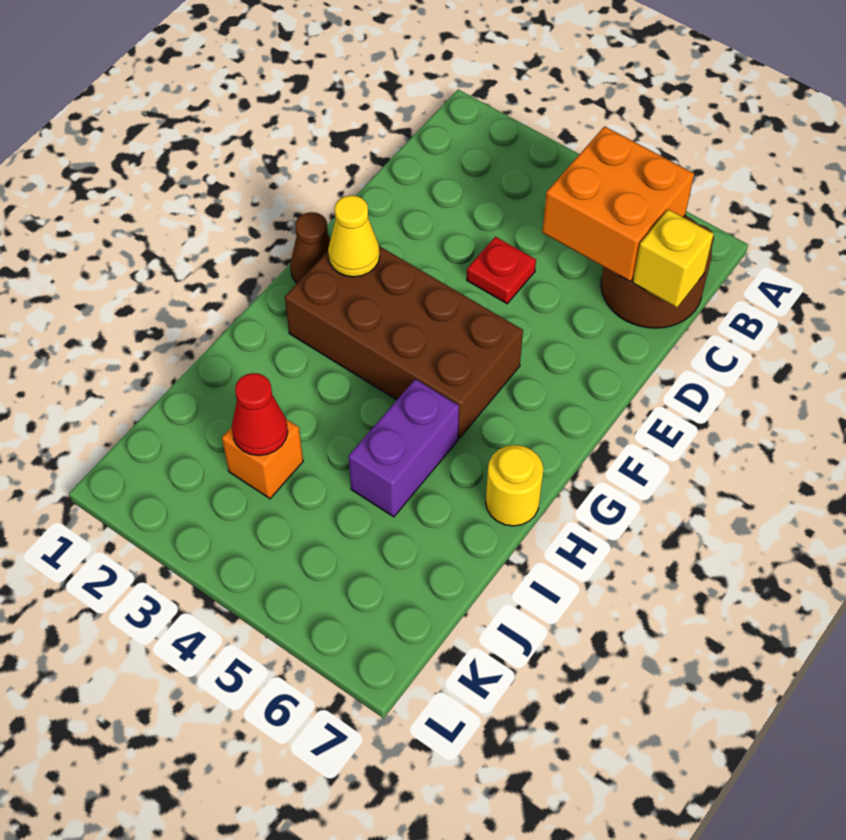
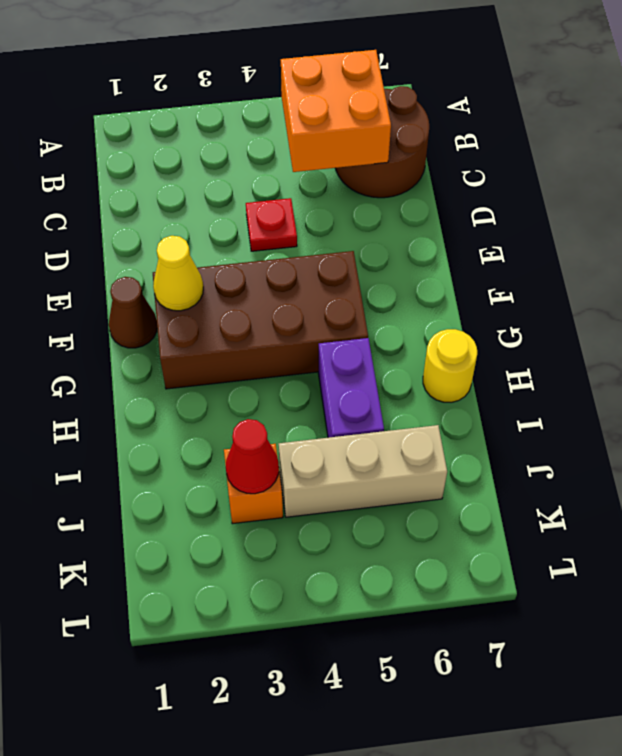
yellow 1x1 brick [633,209,714,307] -> none
none -> tan 1x3 brick [279,425,447,517]

